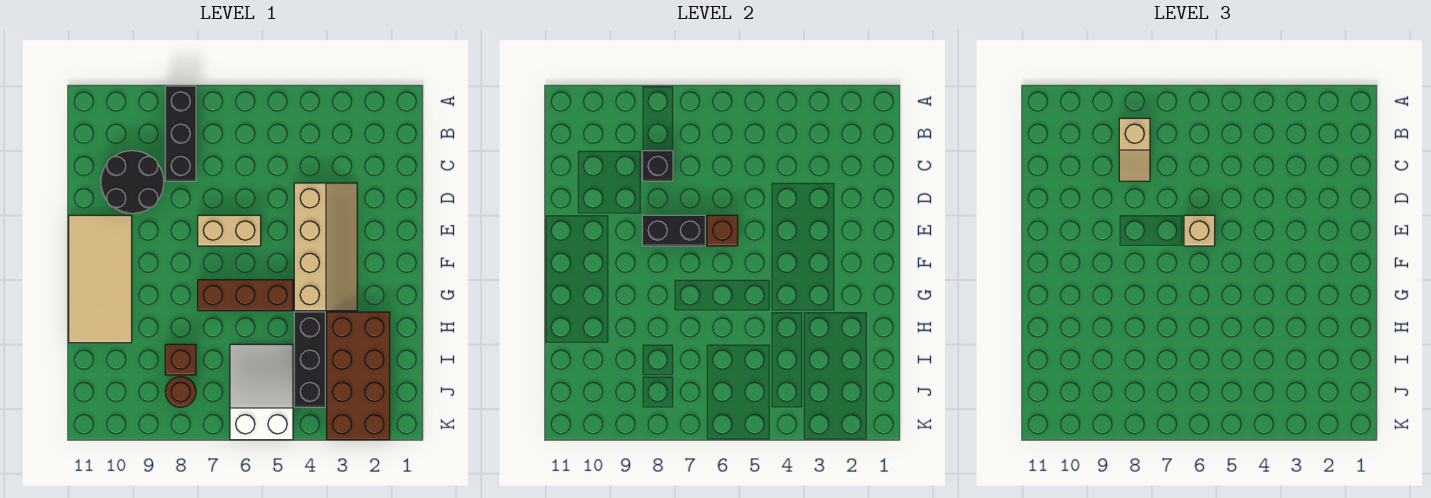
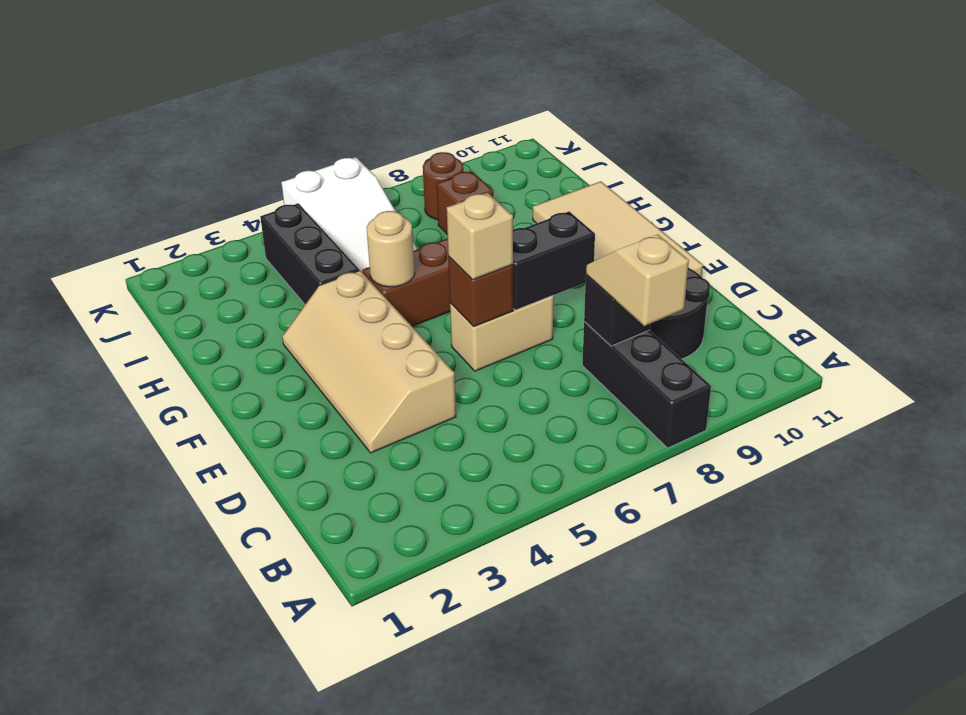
none -> tan 1x1 round brick [367,211,415,287]
brown 2x4 brick [327,312,390,440] -> none

